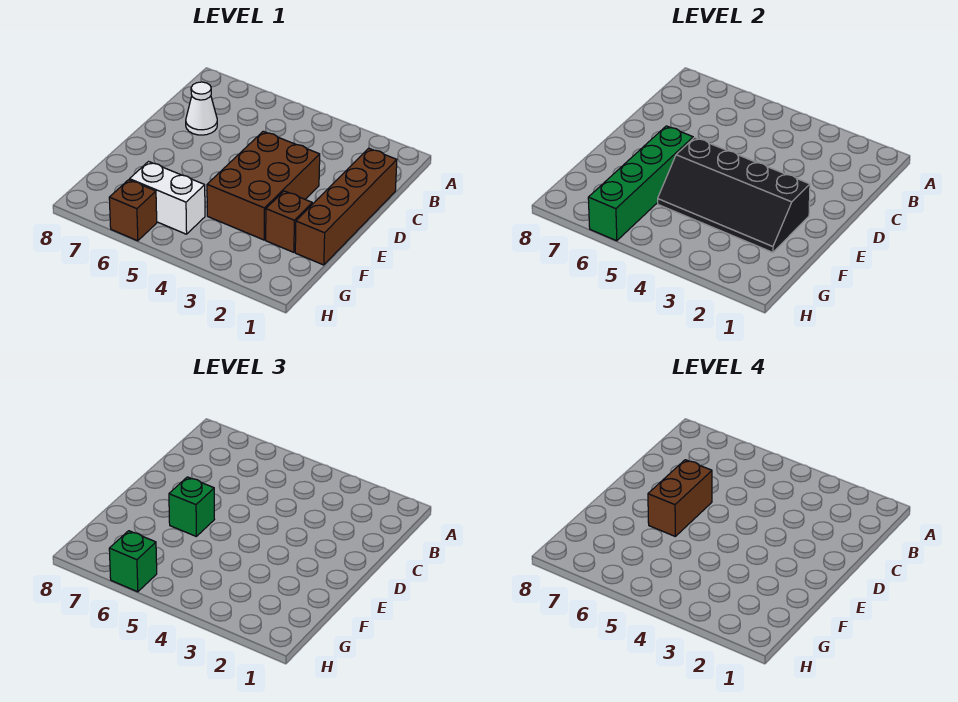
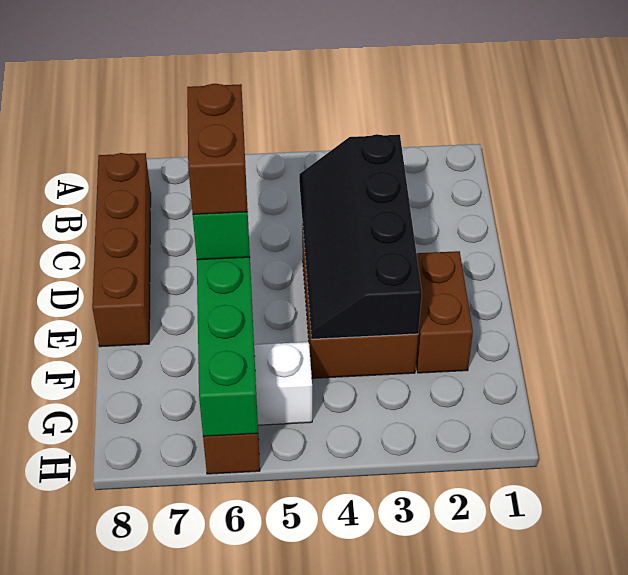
brown 1x4 brick [295,148,397,265] -> brown 1x4 brick moved to [92,153,151,347]
white 1x1 cone [186,82,217,135] -> none
black 2x4 slope [658,138,810,252] -> black 2x4 slope turned to [299,134,422,339]
brown 1x1 brick [266,191,312,252] -> brown 1x2 brick [416,251,473,373]
green 1x1 brick [109,531,157,592] -> none

